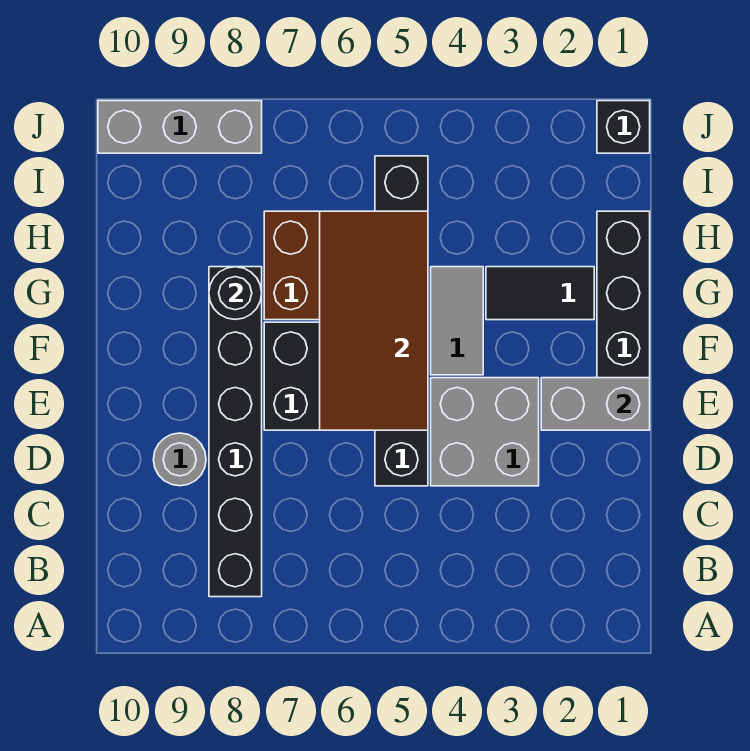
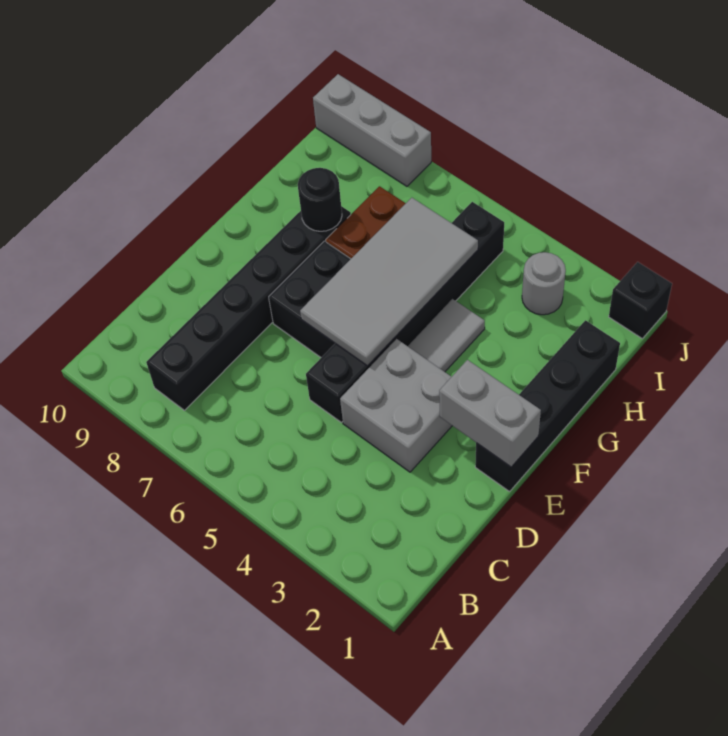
grey 1x1 round brick [153,433,206,486] -> grey 1x1 round brick moved to [522,252,566,315]
brown 2x4 tile [320,211,428,430] -> grey 2x4 tile [300,198,478,366]
black 1x2 tile [486,267,594,320] -> none

